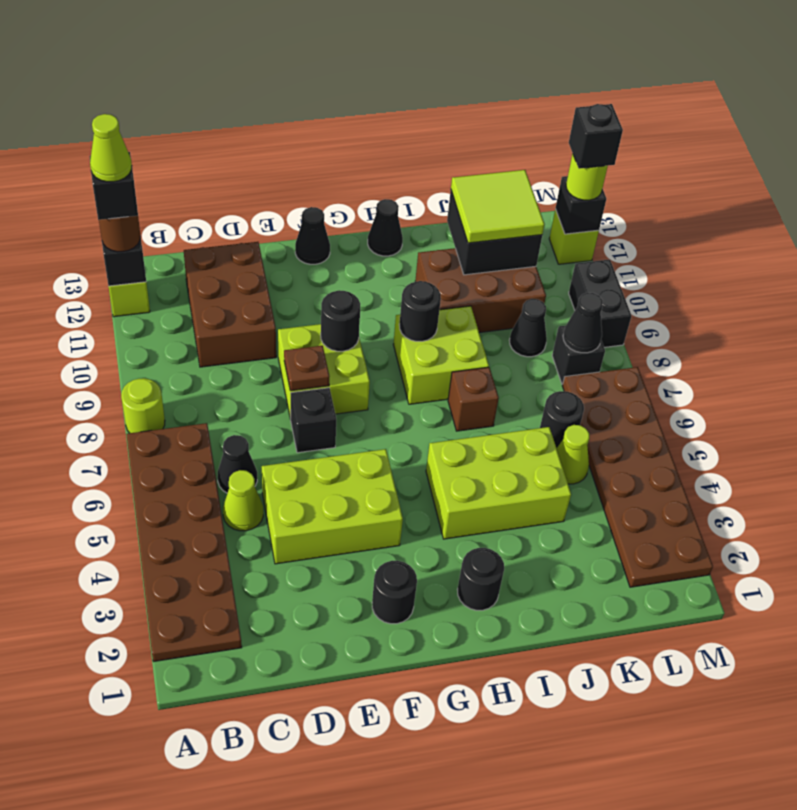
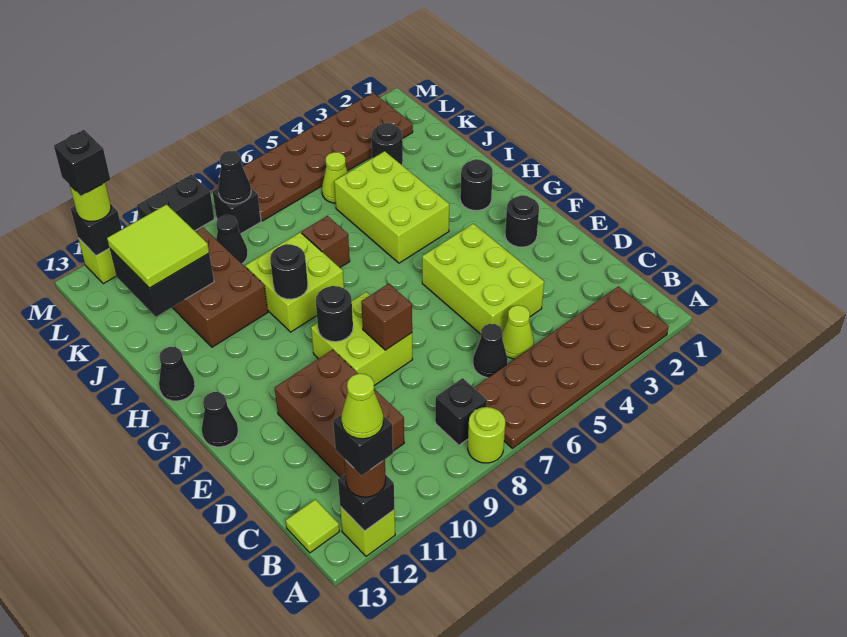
none -> lime 1x1 tile [286,499,339,553]
brown 2x3 brick [184,242,276,367] -> brown 2x3 brick turned to [275,350,404,477]
black 1x1 brick [291,388,336,453] -> black 1x1 brick moved to [435,378,487,445]
brown 1x1 plate [284,346,330,391] -> brown 1x1 brick [361,284,412,350]
black 1x1 round brick [540,391,584,448] -> black 1x1 round brick moved to [371,123,403,165]

